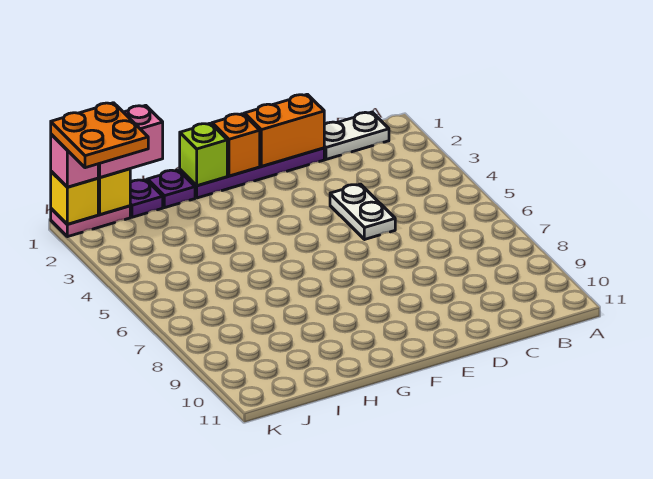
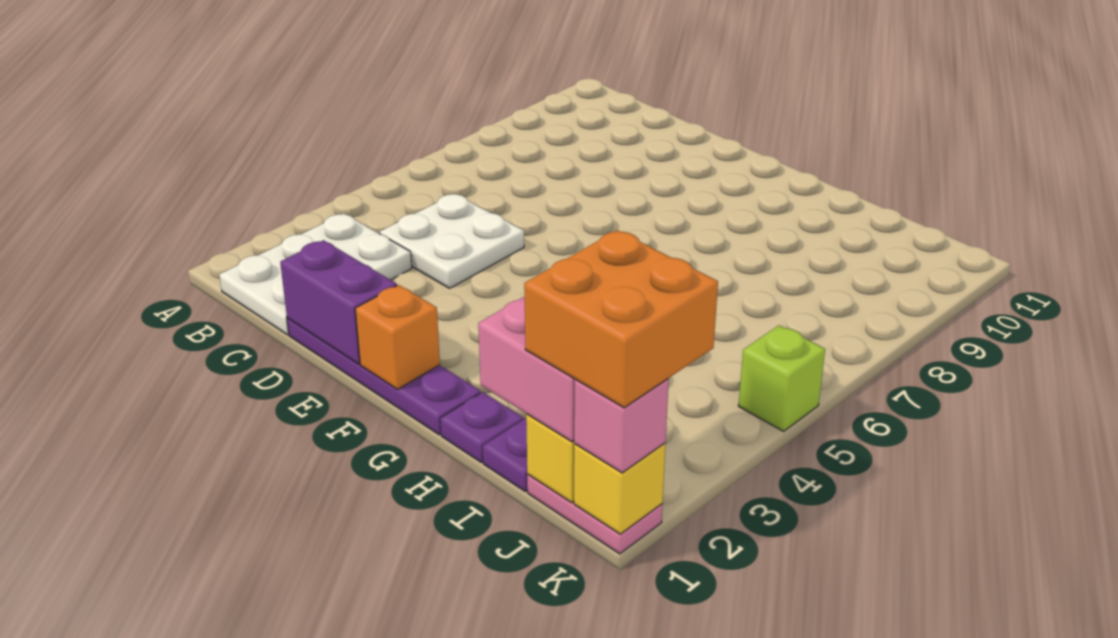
white 1x2 plate [324,112,389,159] -> white 2x3 plate [219,213,412,335]
orange 1x2 brick [244,94,324,166] -> purple 1x2 brick [280,240,397,364]
white 1x2 plate [330,184,395,240] -> white 2x2 plate [379,194,524,288]
lime 1x1 brick [180,123,227,186] -> lime 1x1 brick moved to [738,325,825,431]
orange 2x2 plate [51,103,148,168] -> orange 2x2 brick [524,230,718,408]

